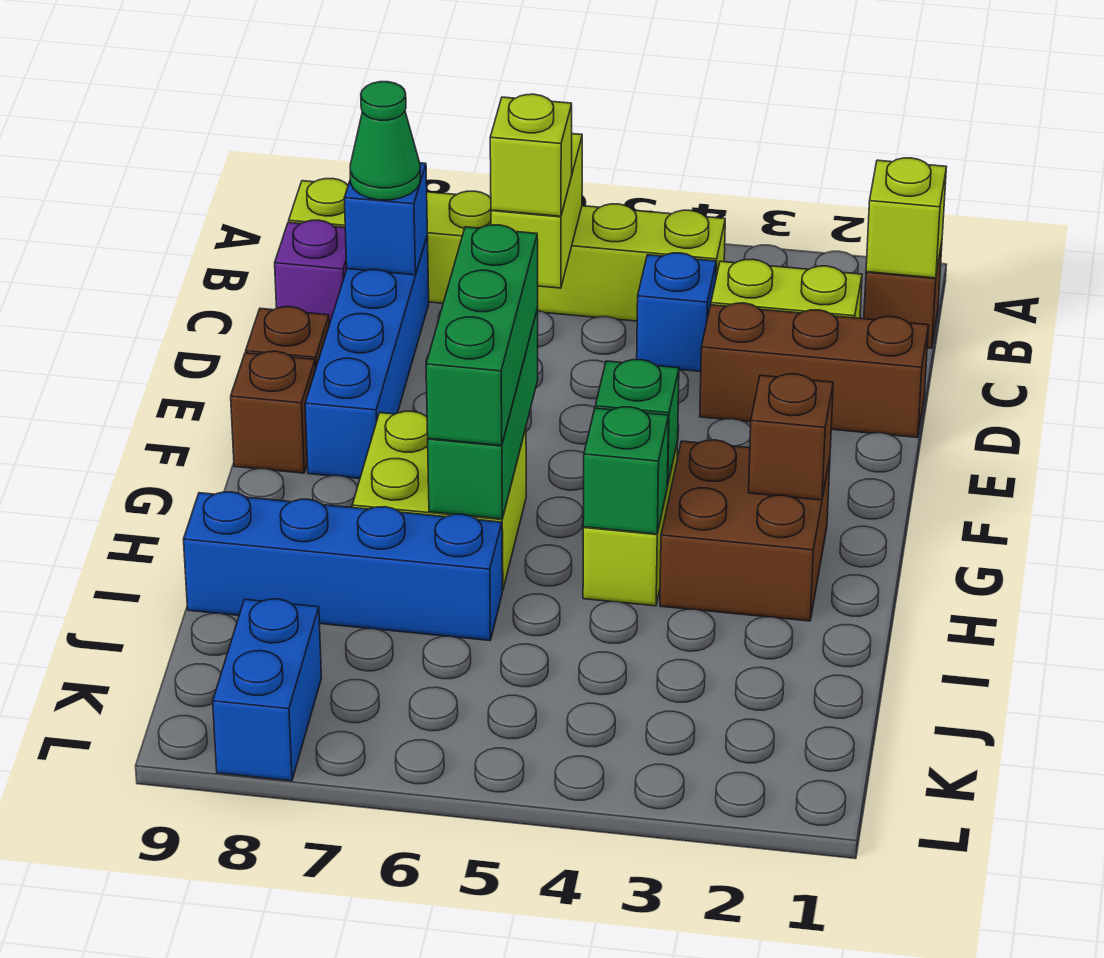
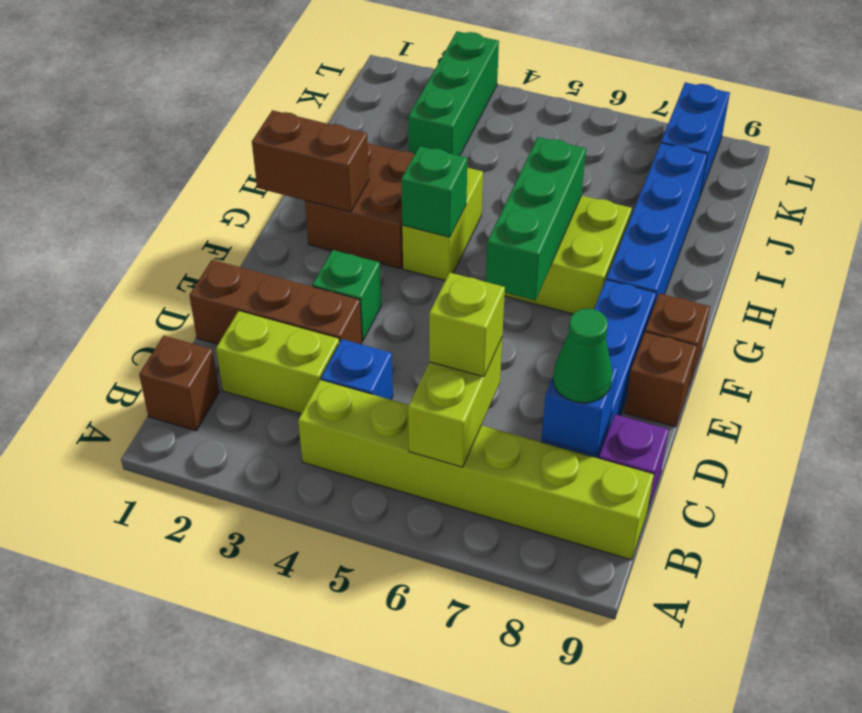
lime 1x1 brick [866,158,946,278] -> none
green 1x3 brick [426,225,538,445] -> green 1x3 brick moved to [408,31,499,156]
brown 1x1 brick [749,374,833,500] -> brown 1x2 brick [252,110,369,212]
green 1x1 brick [583,407,669,534] -> green 1x1 brick moved to [312,250,381,341]
blue 1x4 brick [184,492,502,641] -> blue 1x4 brick turned to [606,143,707,305]

